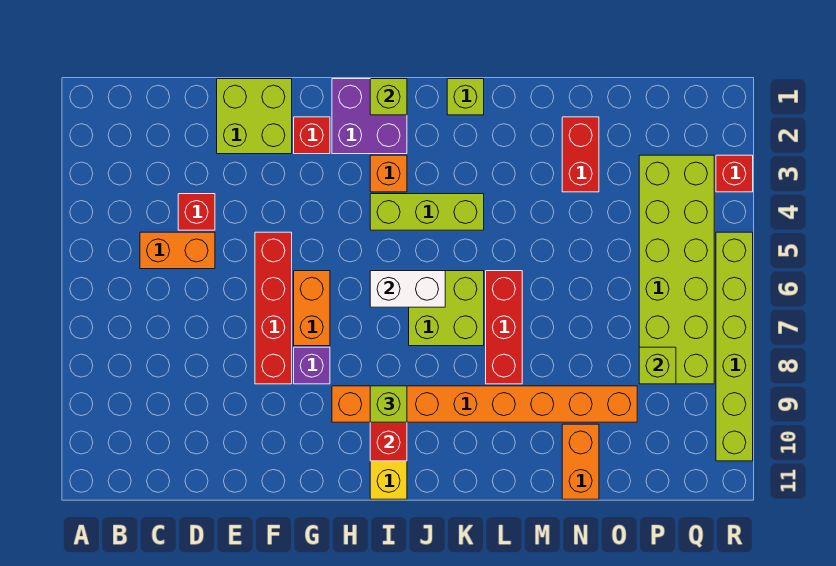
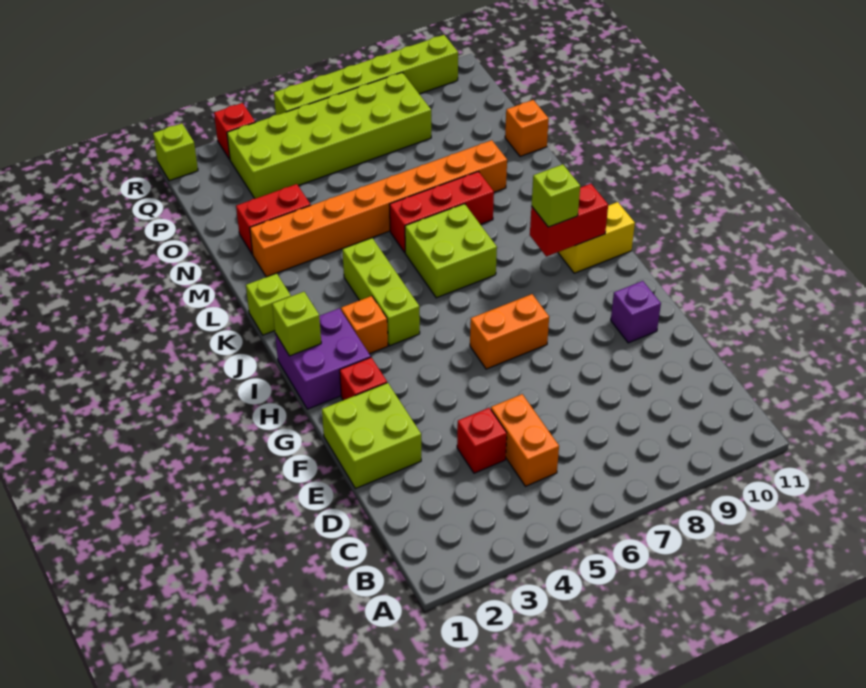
red 1x4 brick [255,232,292,384] -> none
purple 1x1 brick [294,347,330,384] -> purple 1x1 brick moved to [611,281,661,343]
orange 1x8 brick [332,386,637,422] -> orange 1x8 brick turned to [250,140,507,277]
white 1x2 brick [370,271,445,307] -> none
orange 1x2 brick [562,424,599,499] -> orange 1x1 brick [505,100,549,157]
lime 1x1 brick [639,347,676,384] -> lime 1x1 brick moved to [153,123,198,181]

